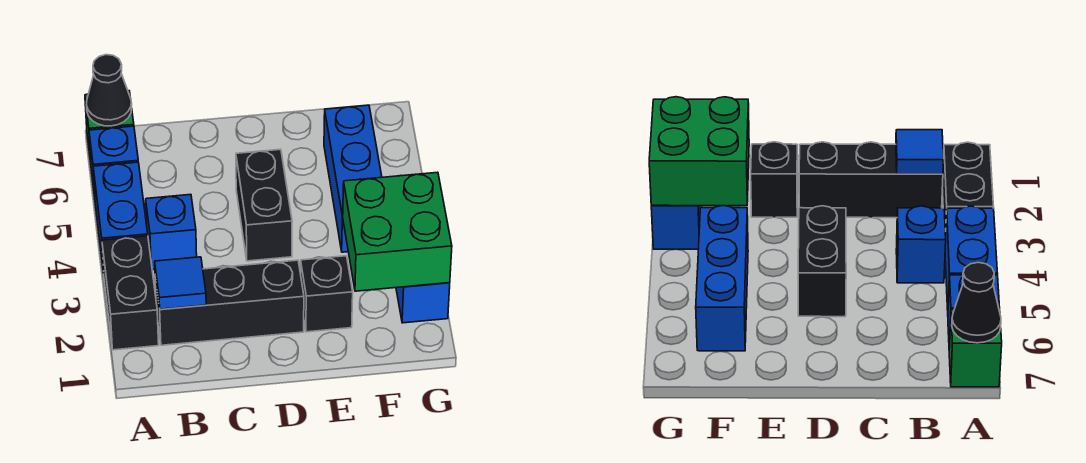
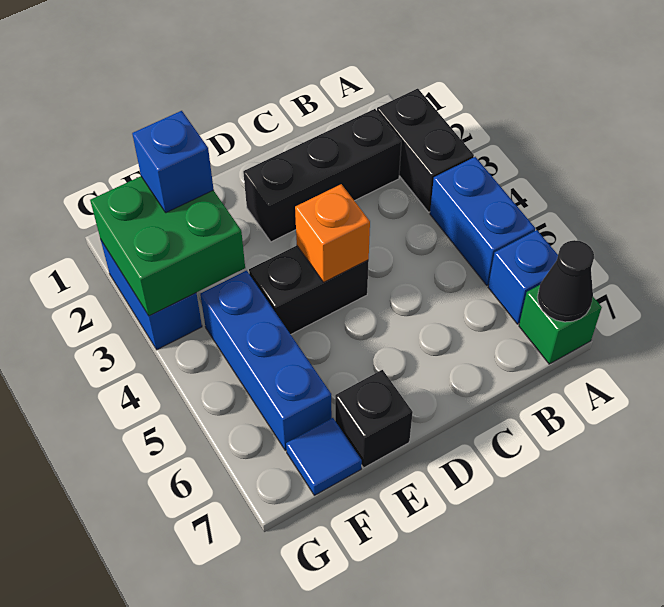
blue 1x1 tile [155,257,206,309] -> blue 1x1 tile moved to [286,418,362,495]
blue 1x1 brick [146,194,197,270] -> blue 1x1 brick moved to [132,111,214,213]
black 1x2 brick [236,149,292,261] -> black 1x2 brick turned to [249,246,369,334]
none -> orange 1x1 brick [295,184,370,282]
black 1x1 brick [301,256,353,332] -> black 1x1 brick moved to [335,370,413,468]

